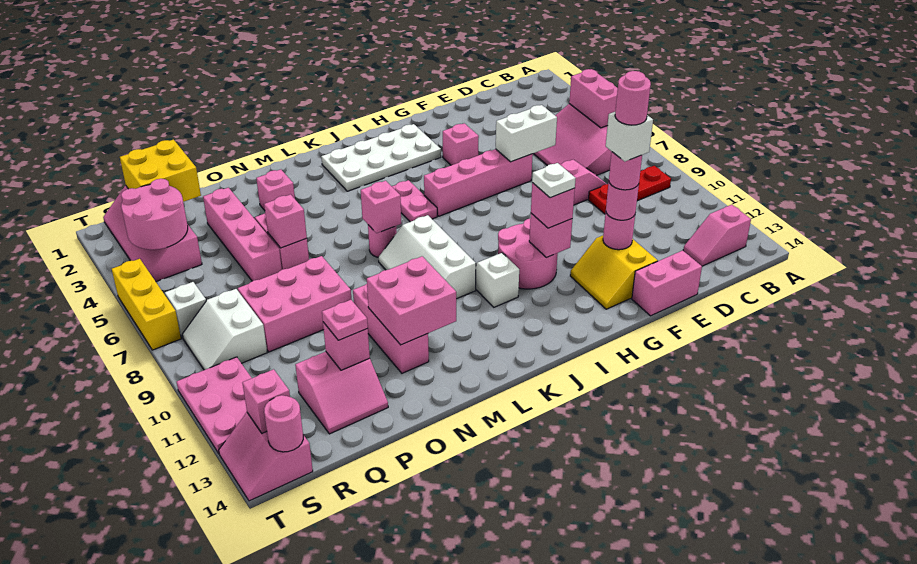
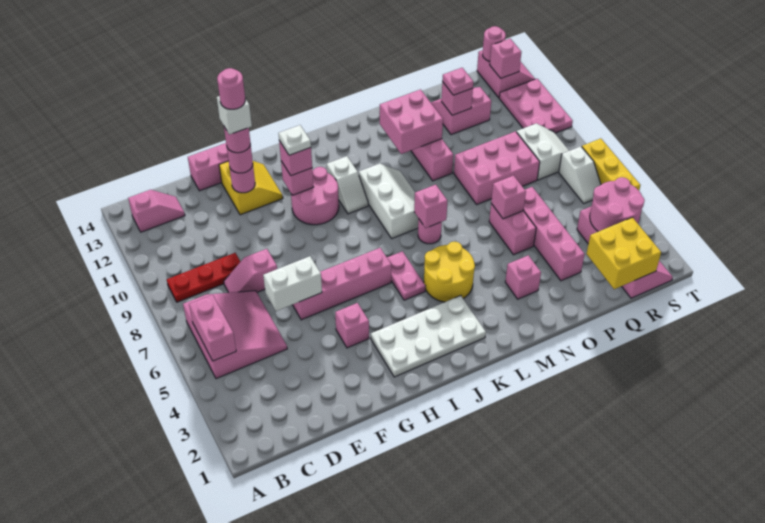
none -> yellow 2x2 round brick [424,242,475,302]

